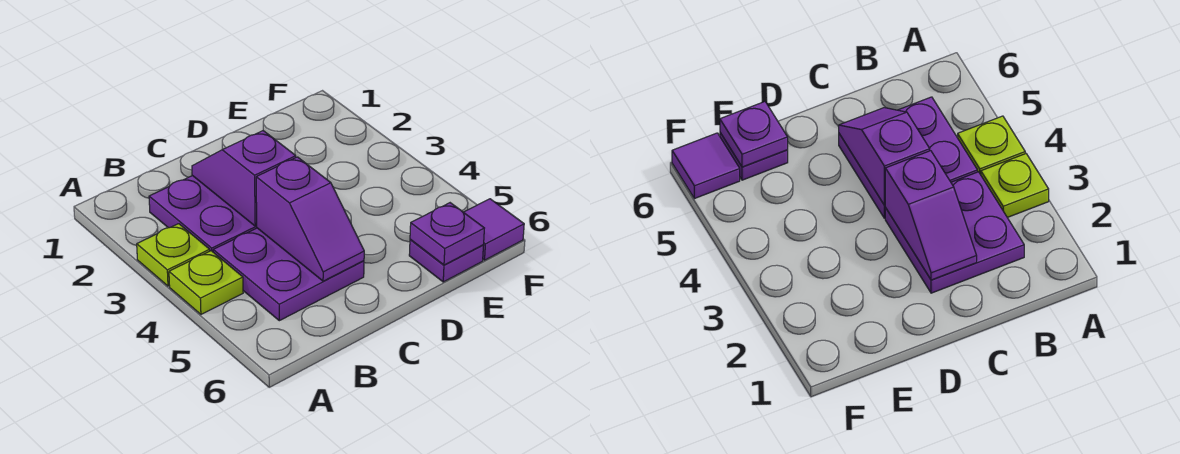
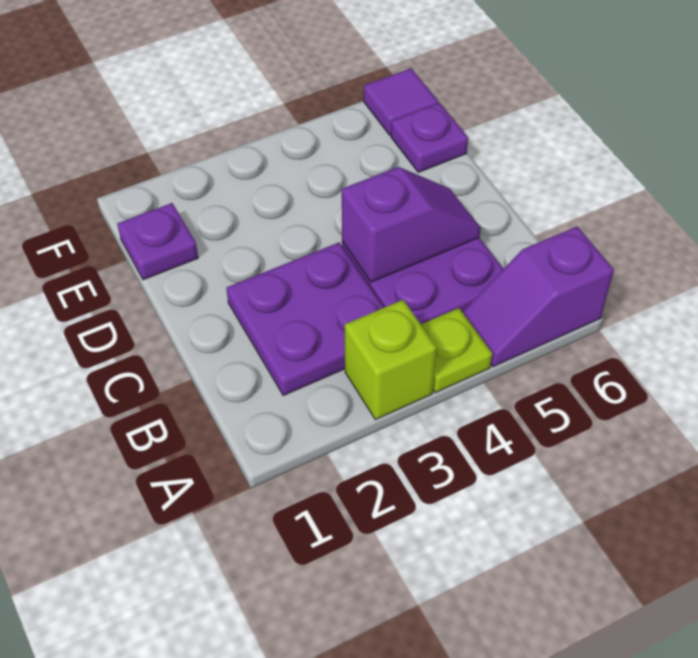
lime 1x1 plate [137,224,210,286] -> lime 1x1 brick [345,300,437,420]
purple 1x2 slope [192,131,296,226] -> purple 1x2 slope moved to [463,227,614,367]
purple 1x1 plate [410,203,484,265] -> purple 1x1 plate moved to [117,203,198,280]

